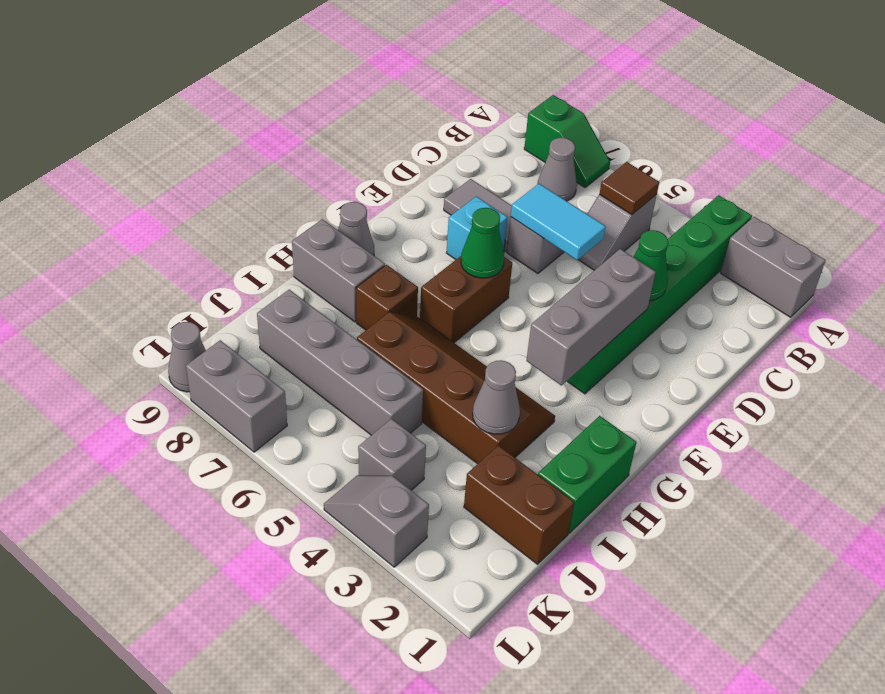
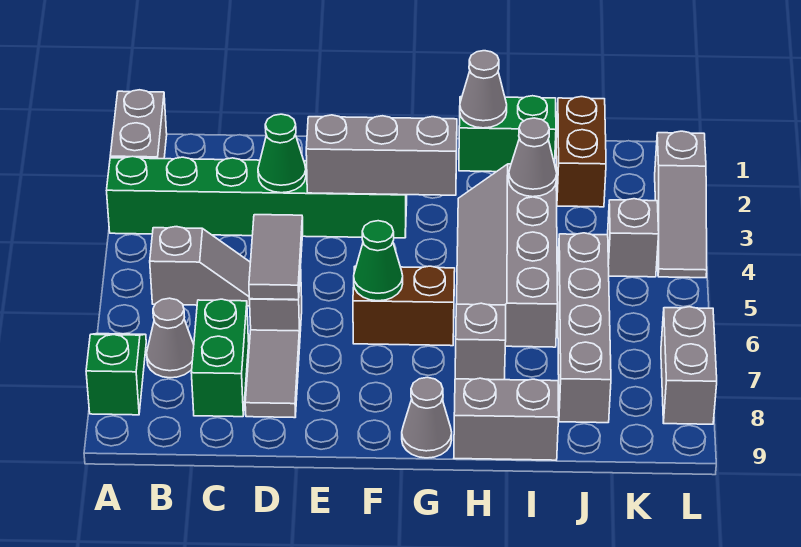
brown 1x1 tile [600,162,659,214] -> none
none -> green 1x2 brick [191,299,249,417]
cyan 1x2 tile [511,184,606,260] -> grey 1x2 tile [249,215,303,300]
cyan 1x1 brick [447,196,508,259] -> none
brown 2x4 slope [357,312,555,464] -> grey 2x4 slope [457,164,558,347]
brown 1x1 brick [356,265,418,330] -> grey 1x1 brick [455,303,506,380]
grey 1x2 brick [292,219,385,322] -> grey 1x2 brick turned to [454,378,559,460]
grey 1x2 slope [324,475,429,567] -> grey 1x3 slope [655,131,707,278]
grey 1x1 cone [168,322,206,392] -> grey 1x1 cone moved to [460,51,507,128]

